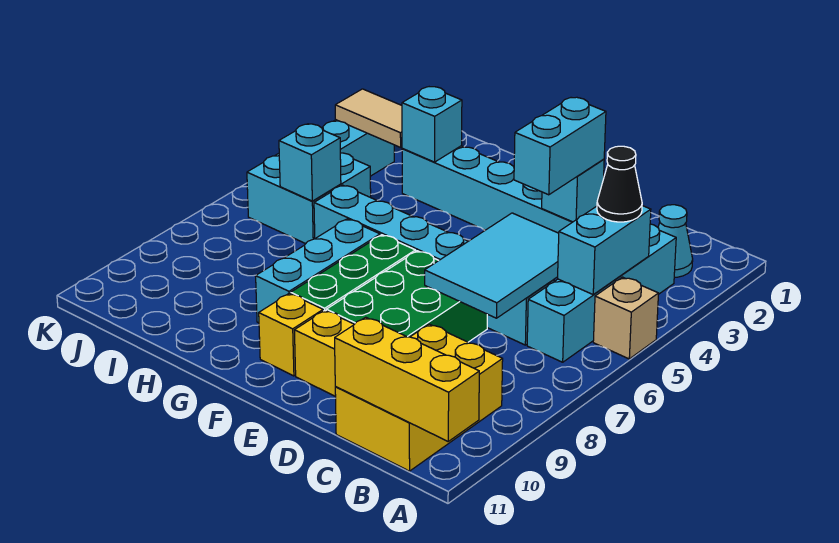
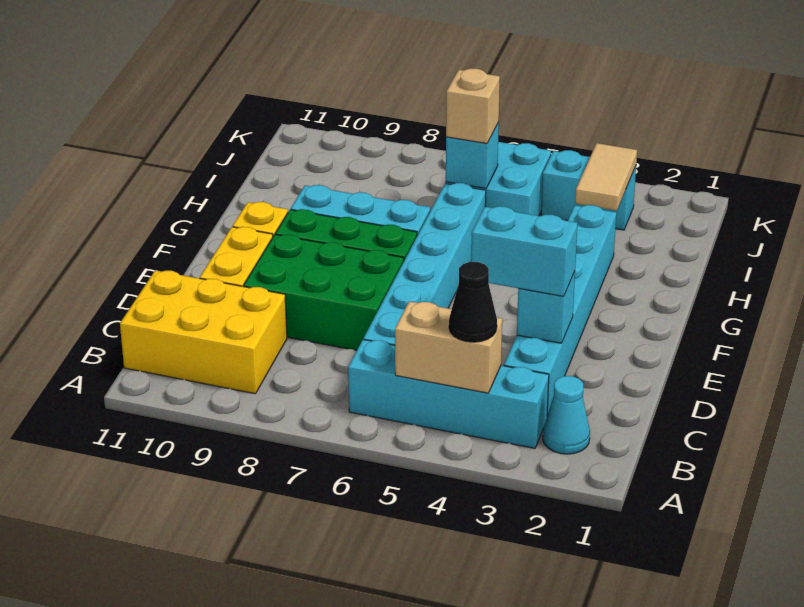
tan 1x1 brick [593,277,659,359] -> tan 1x1 brick moved to [446,69,500,144]
yellow 1x3 brick [335,317,479,441] -> none
cyan 1x2 brick [558,206,651,294] -> tan 1x2 brick [395,301,502,393]
cyan 2x3 tile [425,213,559,318] -> none
cyan 1x1 brick [402,87,462,162] -> none

